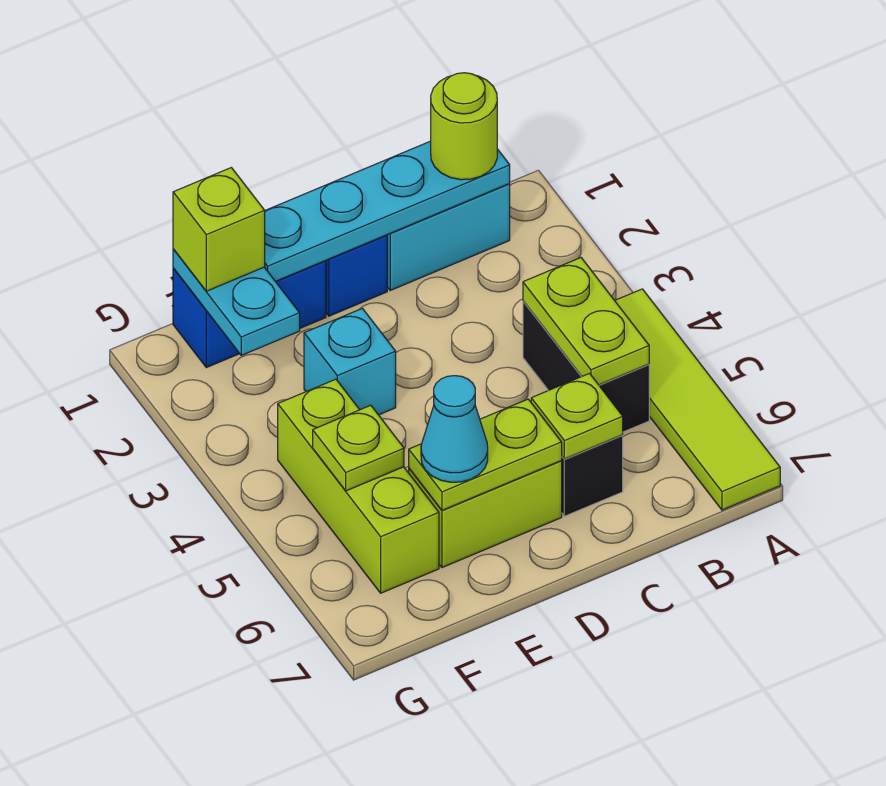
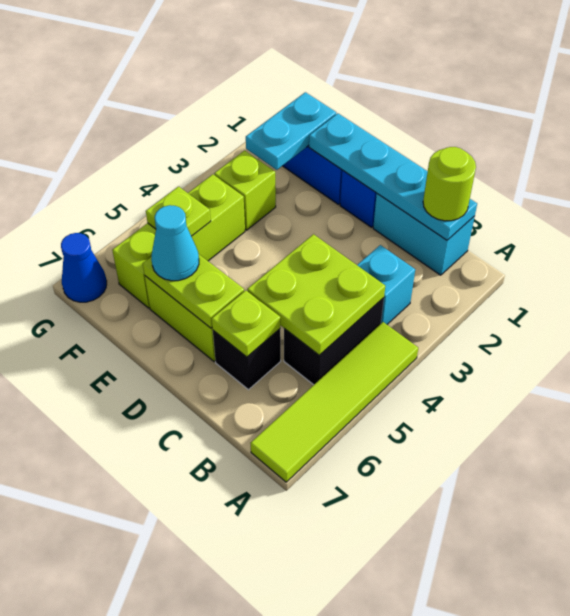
lime 1x2 plate [523,258,649,385] -> lime 2x2 plate [247,234,385,355]
cyan 1x1 brick [304,308,396,415] -> cyan 1x1 brick moved to [357,245,415,324]
lime 1x1 brick [173,168,265,291] -> lime 1x1 brick moved to [214,150,276,230]
none -> blue 1x1 cone [61,233,107,302]

